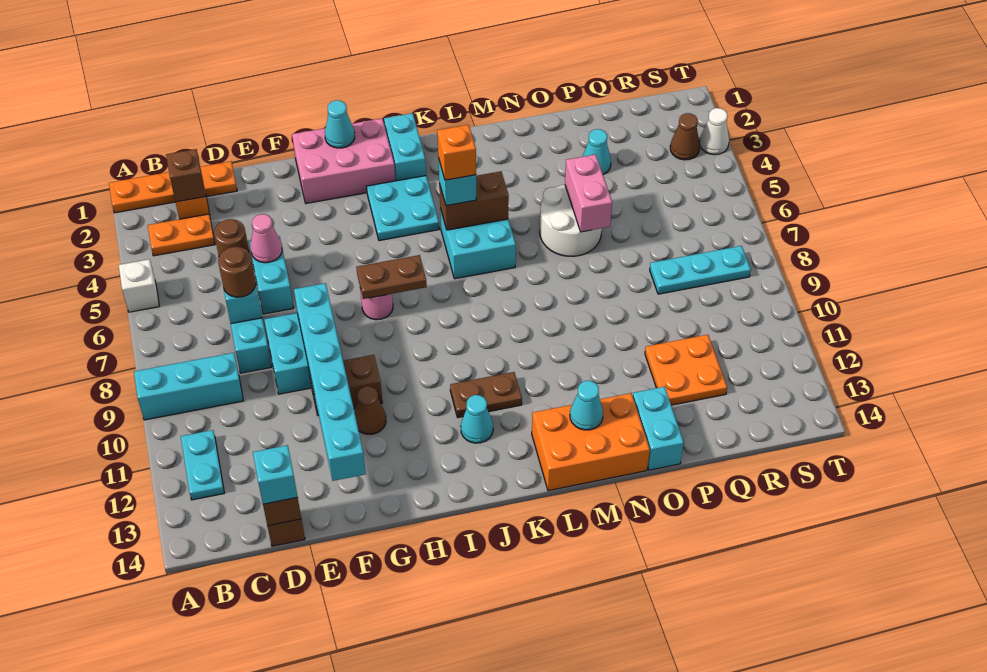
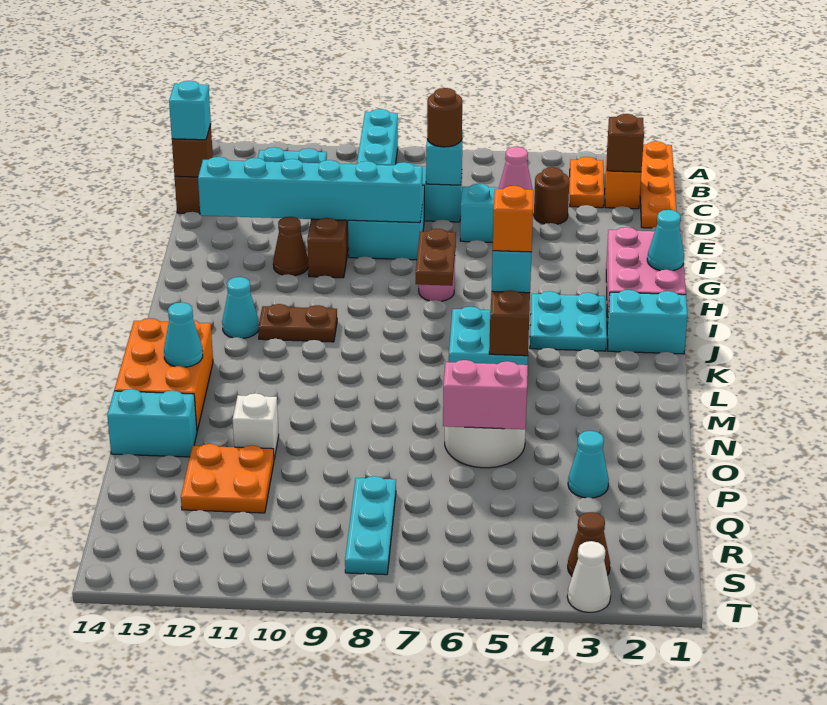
white 1x1 brick [119,259,159,312] -> white 1x1 brick moved to [233,393,279,459]
brown 1x2 plate [450,372,522,418] -> brown 1x2 plate turned to [258,304,337,342]

